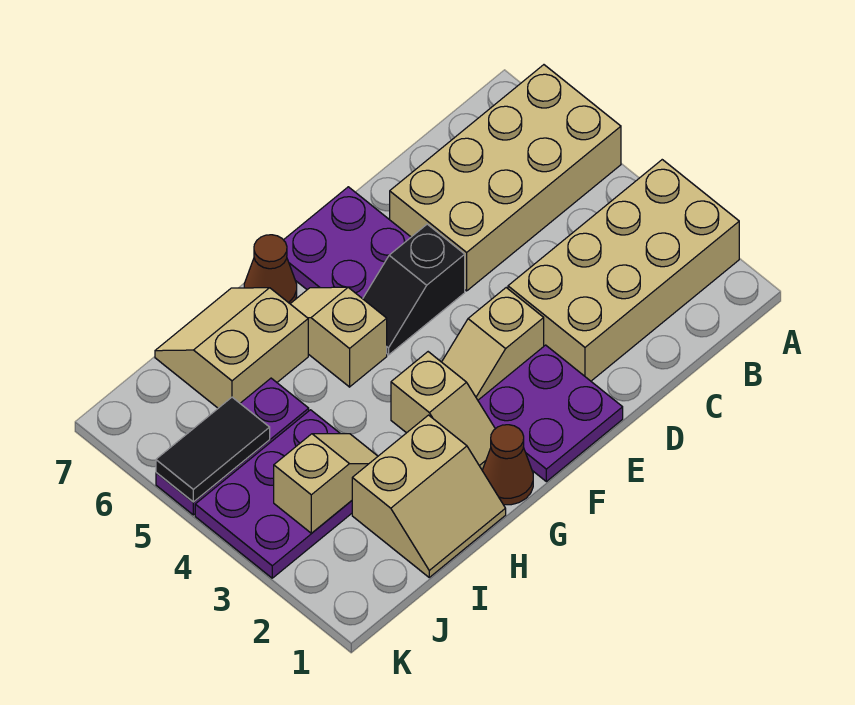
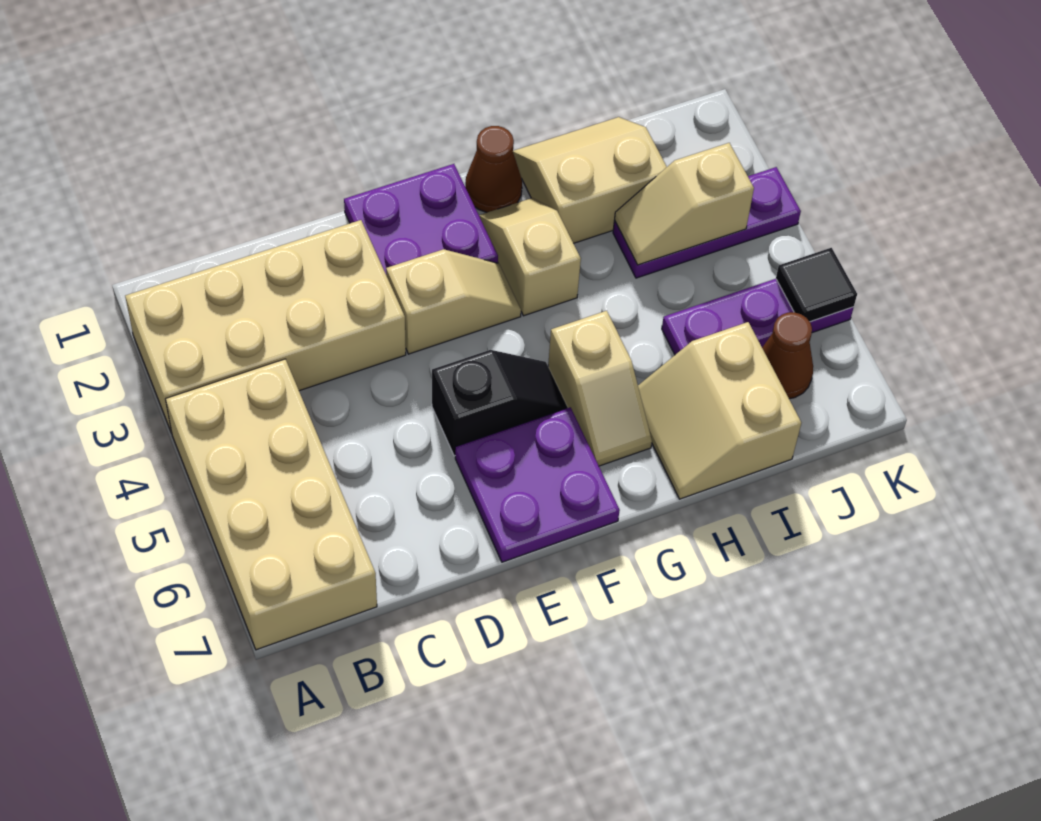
tan 2x4 brick [390,65,621,291] -> tan 2x4 brick turned to [166,359,377,650]
brown 1x1 cone [244,235,297,304] -> brown 1x1 cone moved to [762,312,813,399]
tan 2x2 slope [155,288,308,408] -> tan 2x2 slope turned to [638,322,801,499]
purple 2x3 plate [195,410,352,578] -> purple 1x3 plate [613,167,801,278]
black 1x2 tile [156,397,270,502] -> black 1x1 tile [776,248,857,322]

